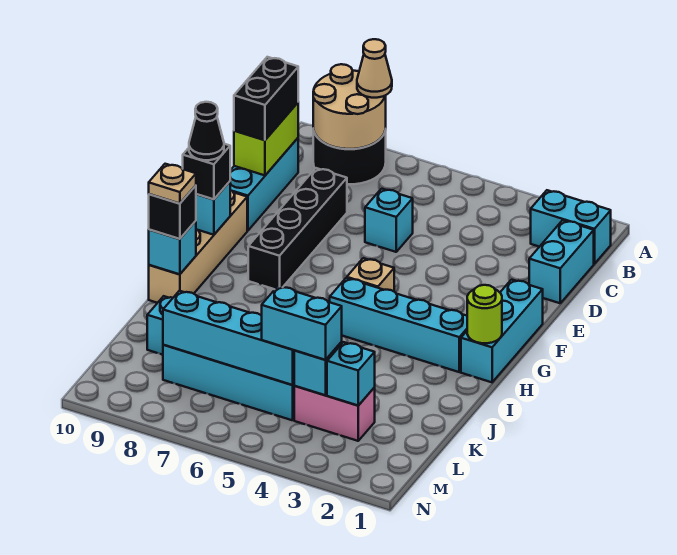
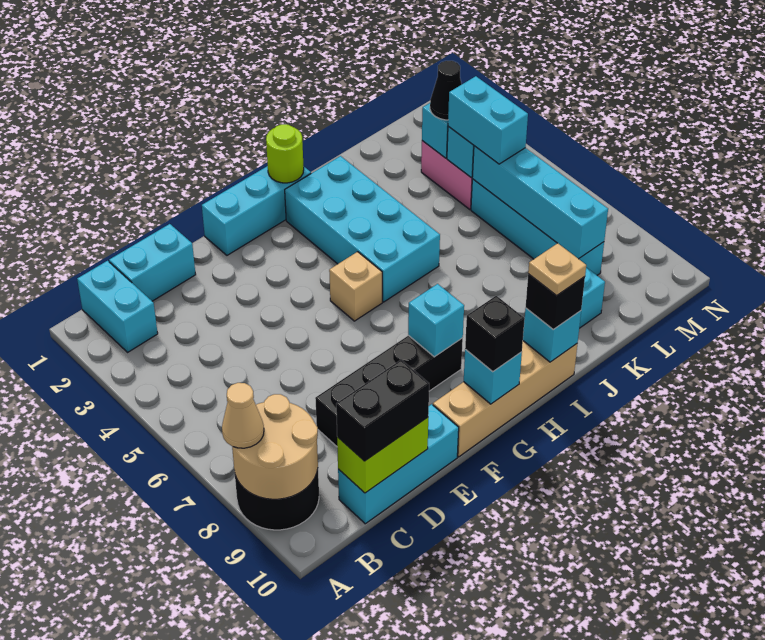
cyan 1x1 brick [365,189,413,252] -> cyan 1x1 brick moved to [408,284,464,357]
black 1x1 cone [189,102,224,160] -> black 1x1 cone moved to [430,61,462,120]
cyan 1x4 brick [330,278,467,372] -> cyan 2x4 brick [285,156,440,302]

